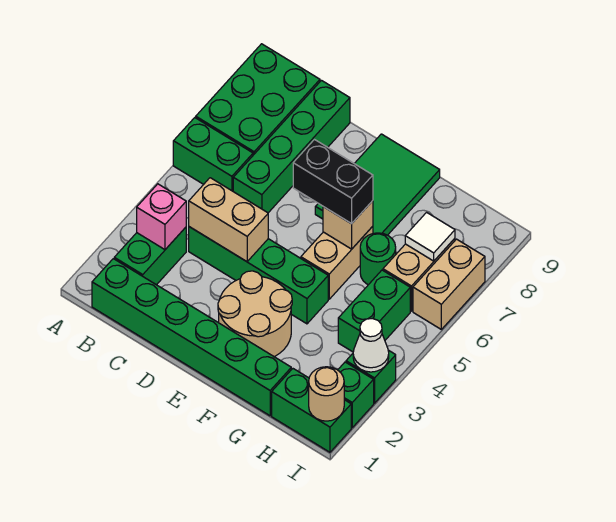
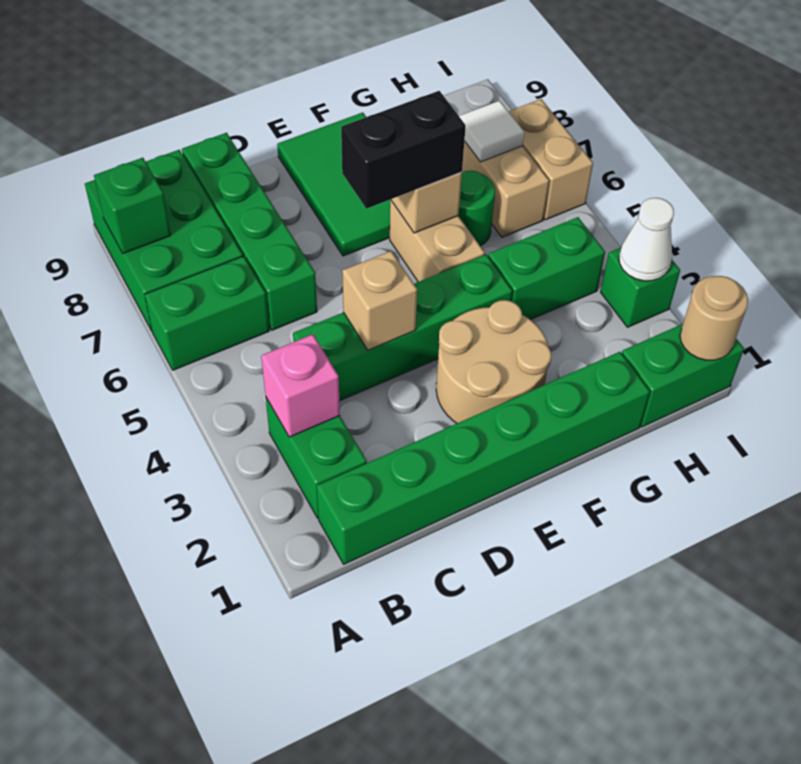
tan 1x2 brick [189,178,268,262] -> tan 1x1 brick [342,251,417,350]
green 1x2 brick [338,270,410,352] -> green 1x2 brick turned to [488,217,605,320]
green 1x1 brick [338,362,374,428] -> green 1x1 brick moved to [94,158,171,253]

